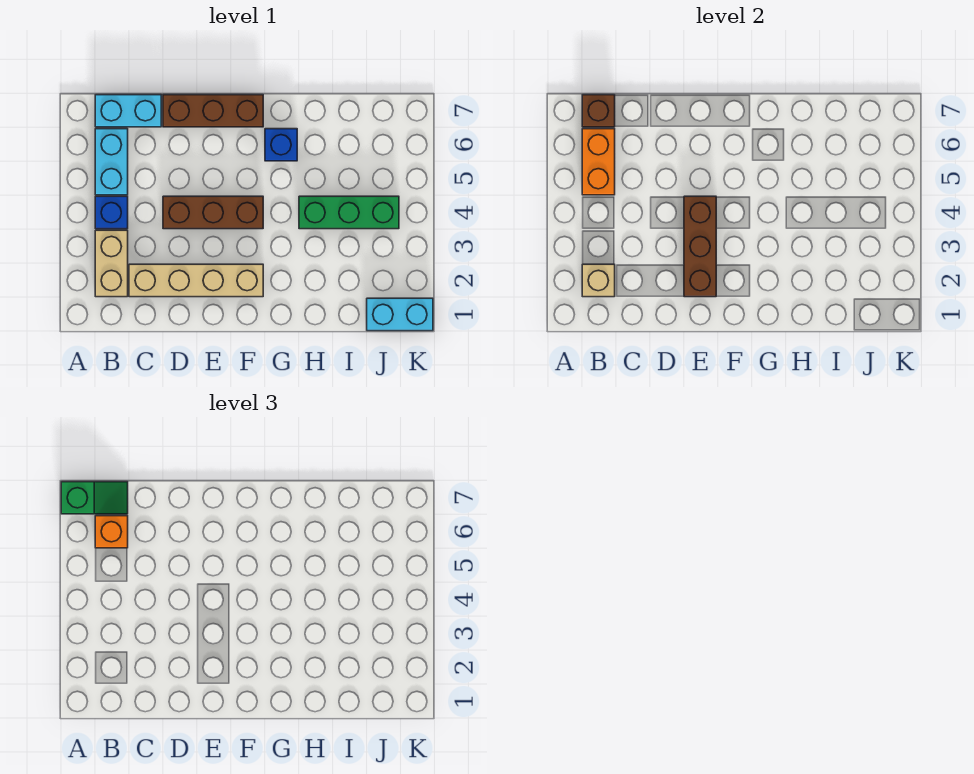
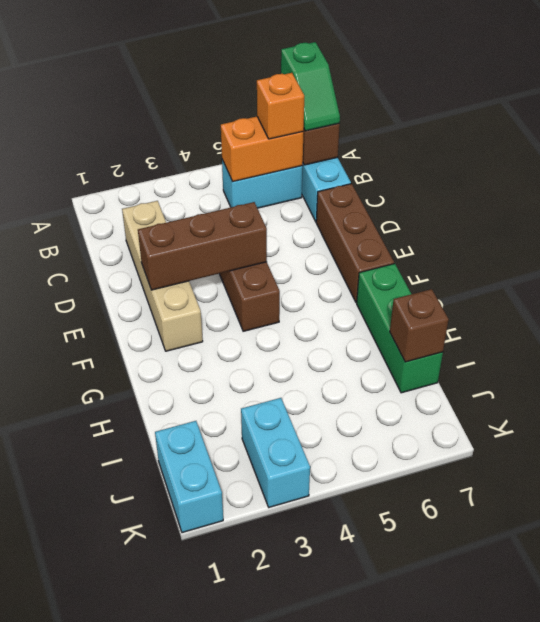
tan 1x2 brick [95,230,128,297] -> none
tan 1x1 brick [582,264,615,297] -> none
blue 1x1 brick [95,196,128,229] -> none
blue 1x1 brick [265,129,297,161] -> none
green 1x3 brick [299,196,399,229] -> green 1x3 brick moved to [357,264,443,393]
none -> brown 1x1 brick [390,289,449,362]
none -> cyan 1x2 brick [241,398,310,507]

